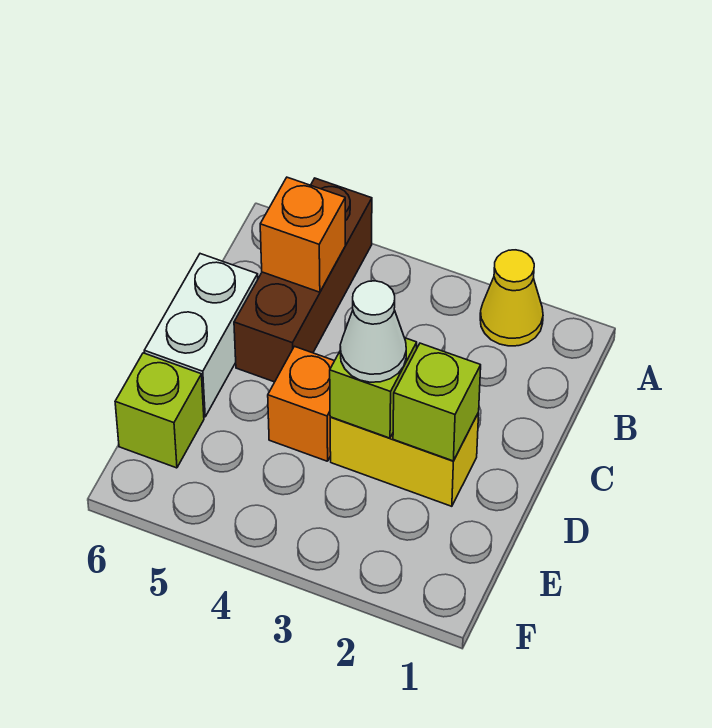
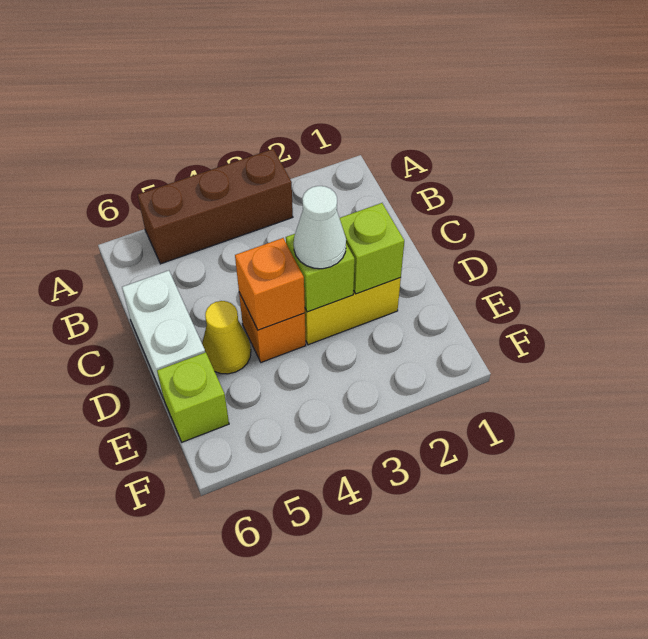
yellow 1x1 cone [480,250,543,346] -> yellow 1x1 cone moved to [202,301,251,374]
brown 1x3 brick [234,178,372,382] -> brown 1x3 brick turned to [138,149,293,264]
orange 1x1 brick [260,177,345,292] -> orange 1x1 brick moved to [235,238,305,330]

